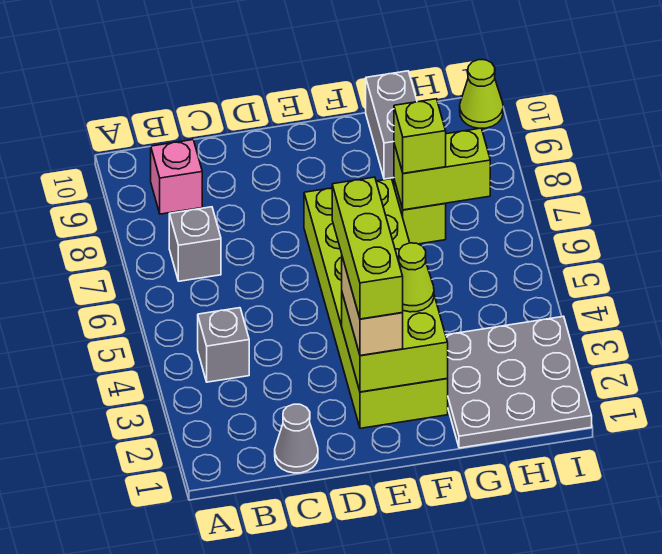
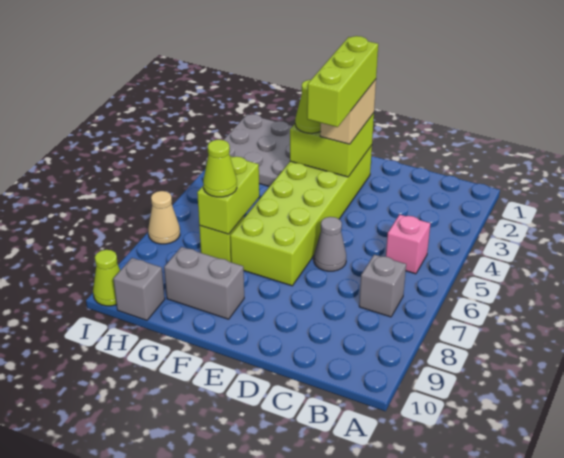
grey 1x1 brick [198,308,249,382] -> grey 1x1 brick moved to [113,258,165,320]
pink 1x1 brick [151,140,202,214] -> pink 1x1 brick moved to [386,214,430,274]
grey 1x1 cone [275,404,318,473] -> grey 1x1 cone moved to [314,217,346,271]
lime 1x2 brick [394,128,490,210] -> lime 1x2 brick turned to [197,156,259,234]
lime 1x1 brick [394,99,446,173] -> lime 1x1 cone [203,140,237,197]
grey 1x2 brick [366,71,417,179] -> grey 1x2 brick turned to [164,247,244,319]
none -> tan 1x1 cone [148,191,180,244]

